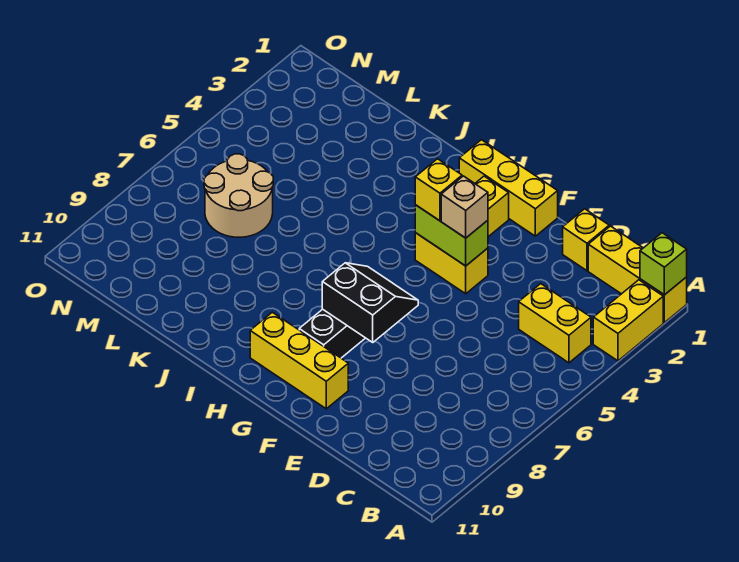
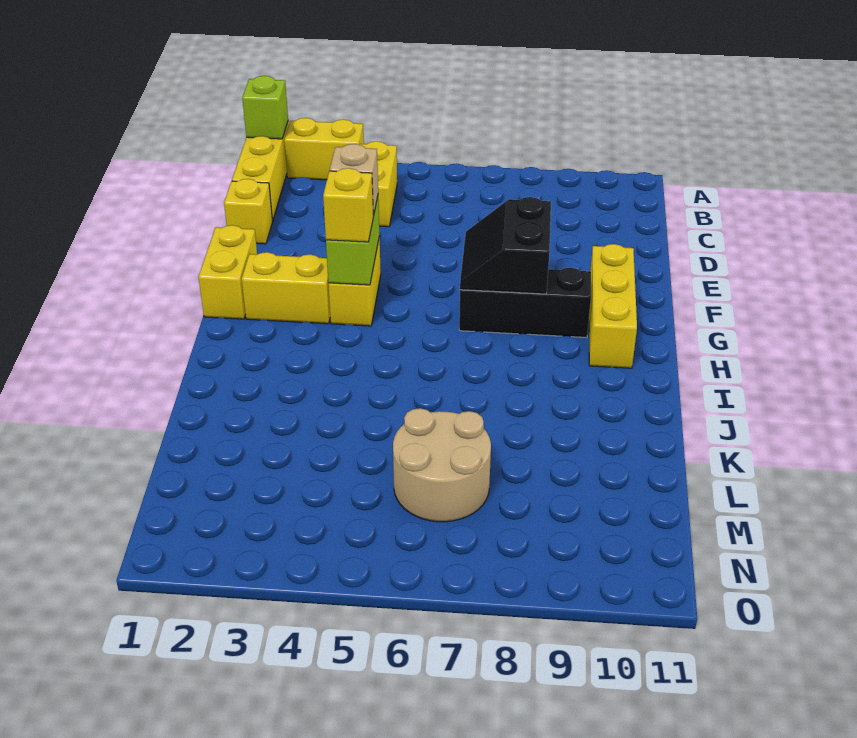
yellow 1x3 brick [459,140,558,236] -> yellow 1x2 brick [199,225,257,319]

